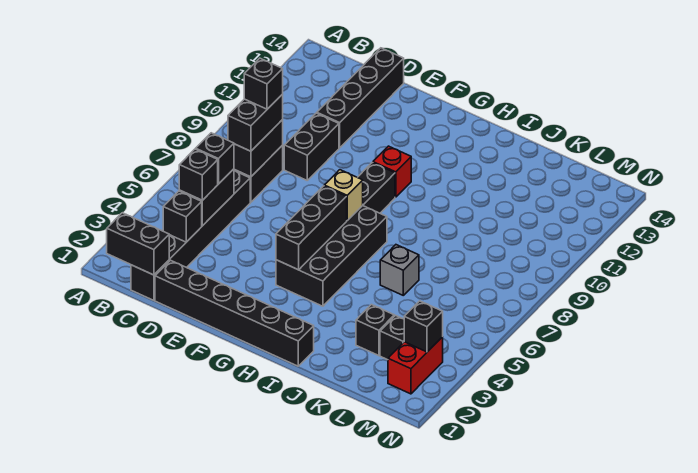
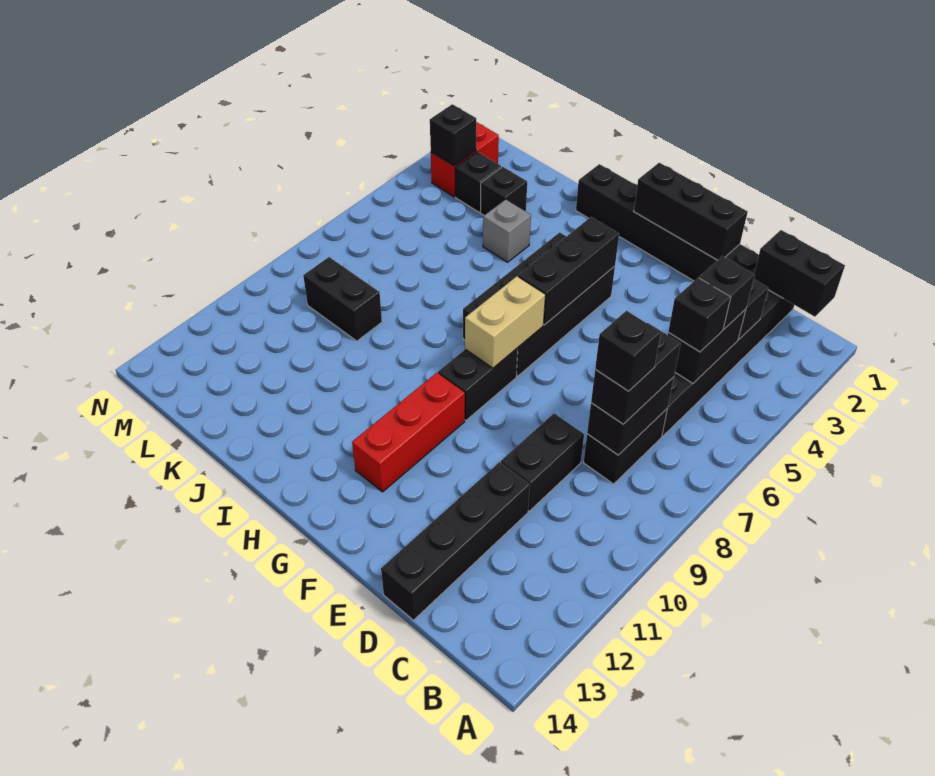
none -> black 1x3 brick [634,163,748,260]
tan 1x1 brick [324,170,363,220] -> tan 1x2 brick [465,276,545,368]
red 1x1 brick [373,146,411,197] -> red 1x3 brick [352,373,465,492]
grey 1x1 brick [380,245,419,295] -> grey 1x1 brick moved to [483,199,531,262]
none -> black 1x2 brick [303,257,382,341]

